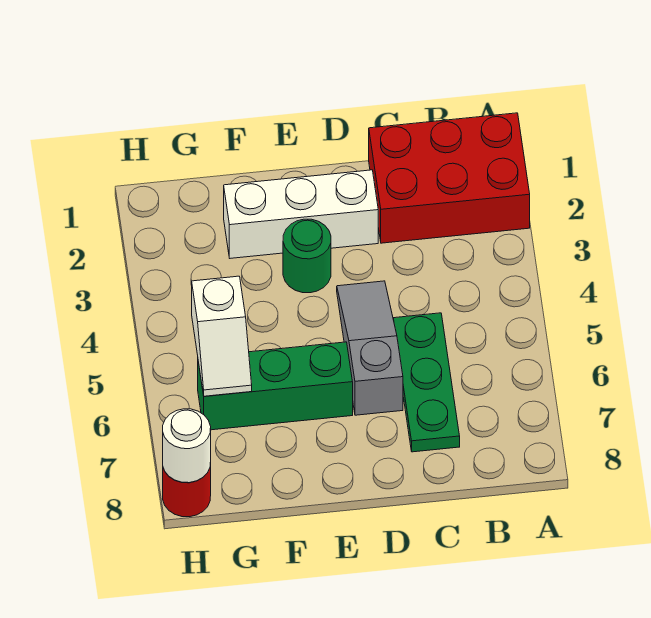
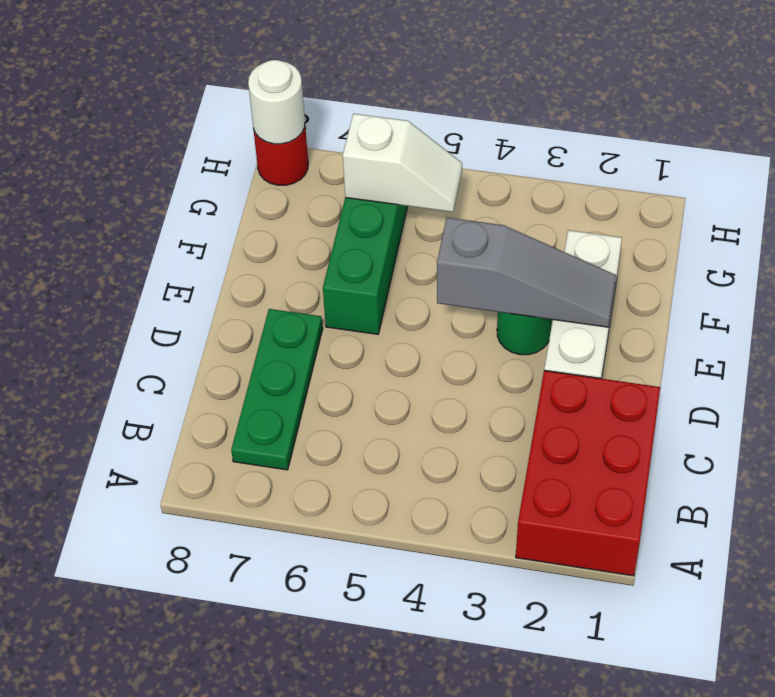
green 1x3 plate [393,313,460,452] -> green 1x3 plate turned to [231,309,323,470]
grey 1x3 slope [337,281,403,415] -> grey 1x3 slope moved to [437,218,616,327]
white 1x2 slope [192,276,252,396] -> white 1x2 slope turned to [343,114,462,212]

